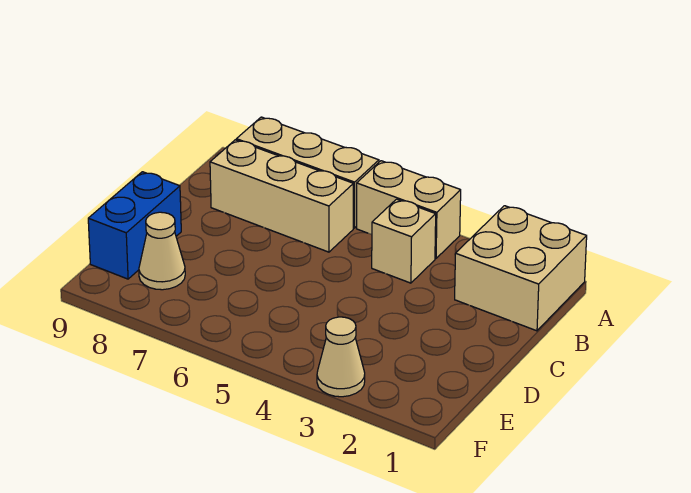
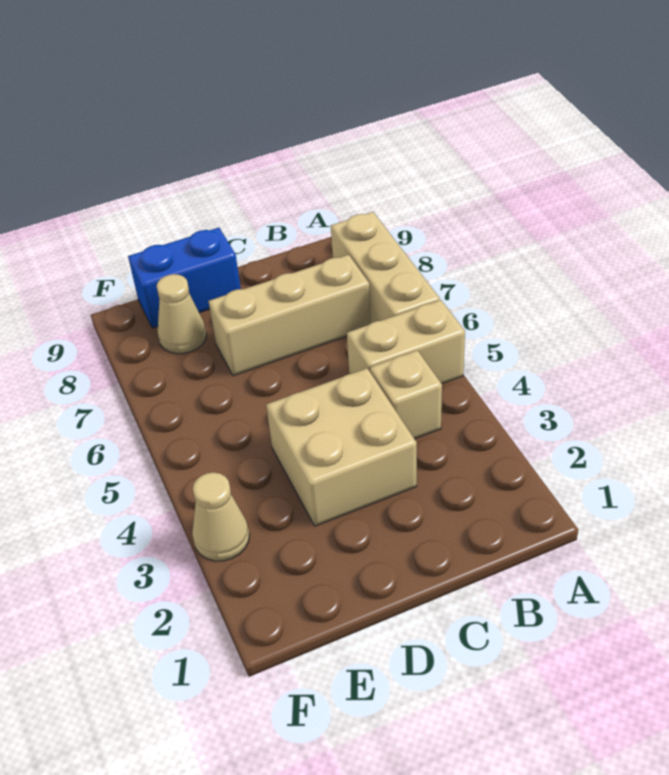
tan 2x2 brick [455,206,587,331] -> tan 2x2 brick moved to [266,368,417,526]
tan 1x2 brick [357,161,461,258] -> tan 1x2 brick turned to [347,300,465,384]
tan 1x3 brick [210,140,353,252] -> tan 1x3 brick turned to [209,255,371,376]

